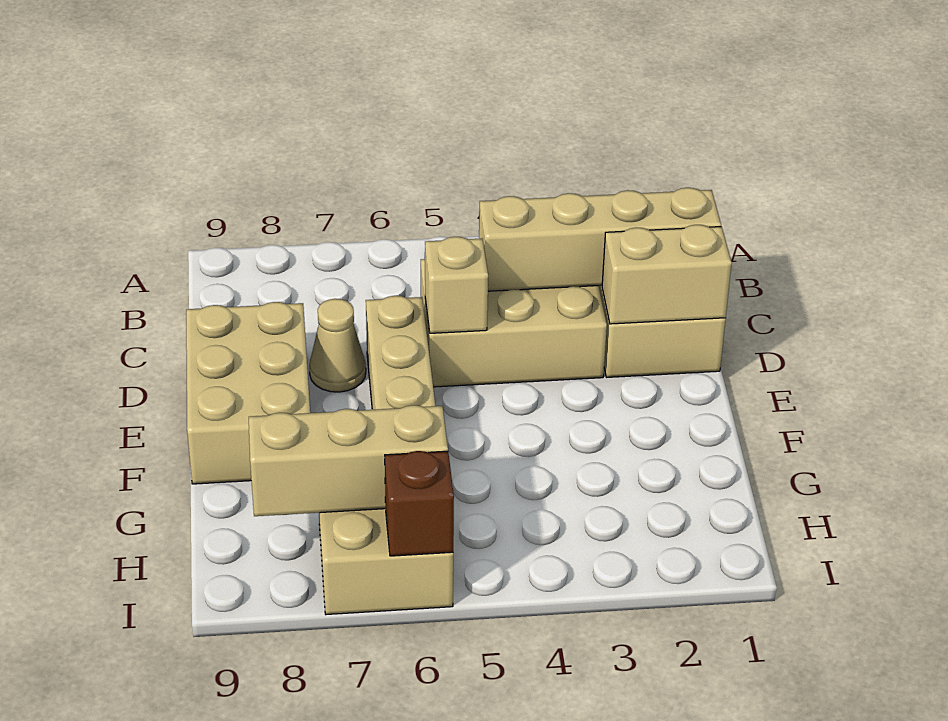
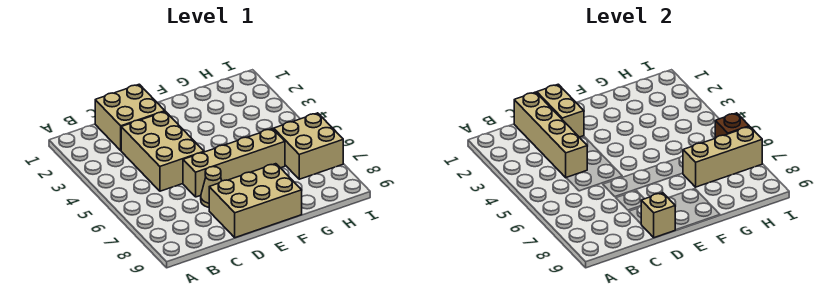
tan 1x1 brick [425,237,488,333] -> tan 1x1 brick moved to [641,193,675,238]
tan 1x3 brick [249,405,448,516] -> tan 1x3 brick turned to [683,127,762,187]

